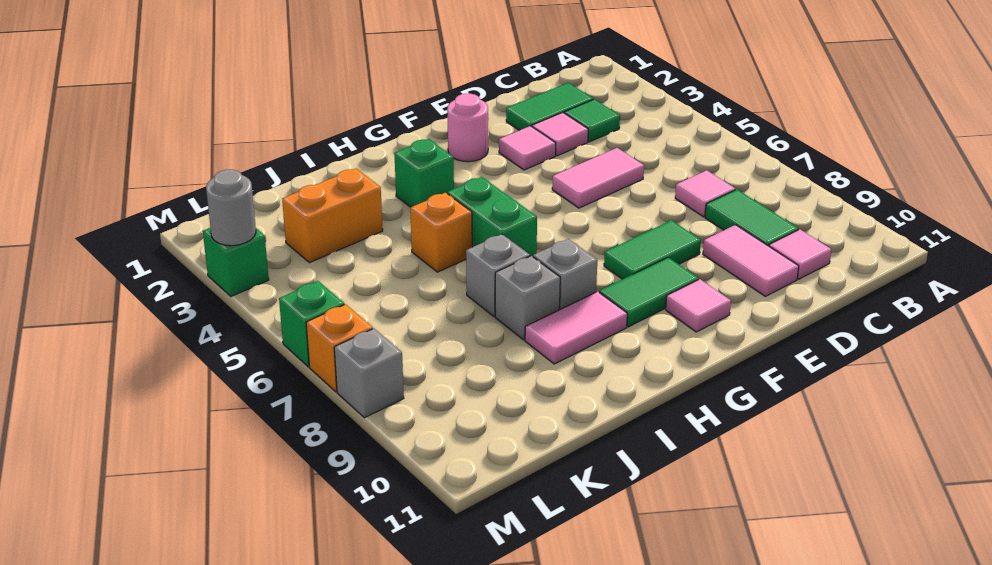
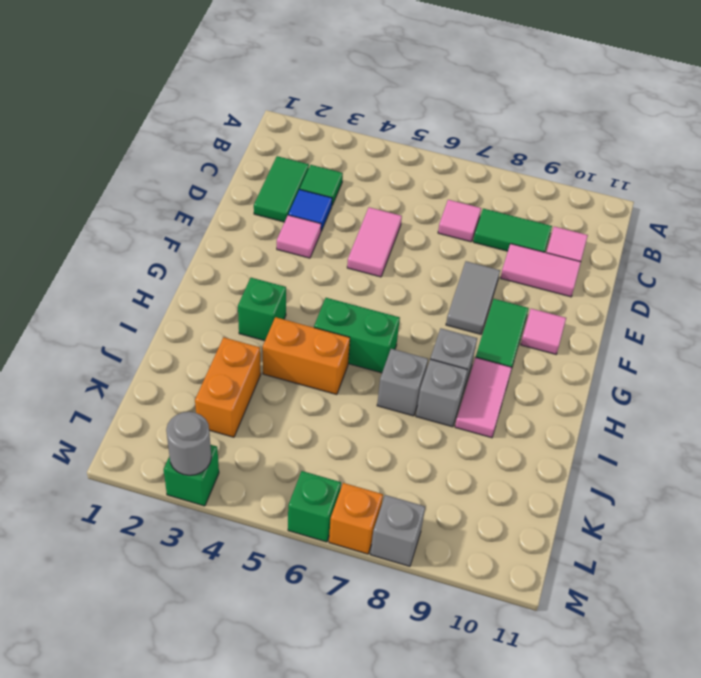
pink 1x1 tile [532,112,588,156] -> blue 1x1 tile [288,190,332,231]
green 1x2 tile [604,220,701,279] -> grey 1x2 tile [446,261,500,334]
pink 1x1 round brick [447,94,488,162] -> none
orange 1x1 brick [410,193,472,272] -> orange 1x2 brick [263,317,350,395]

